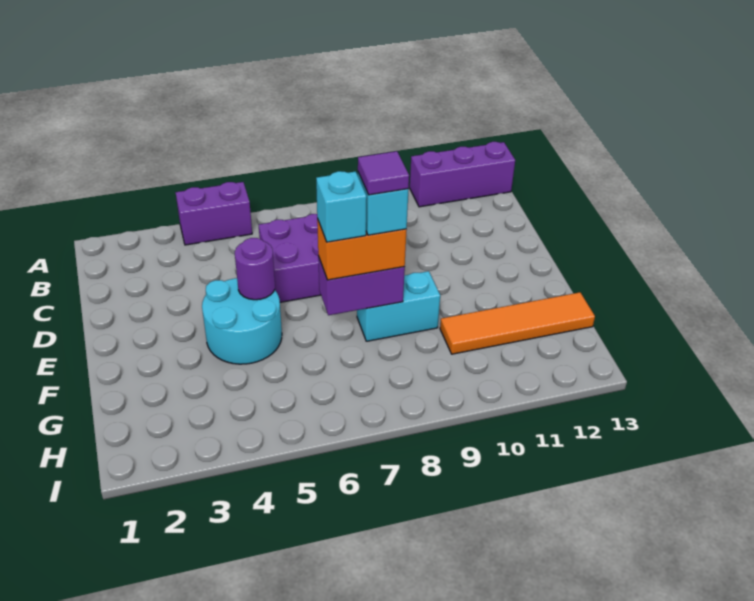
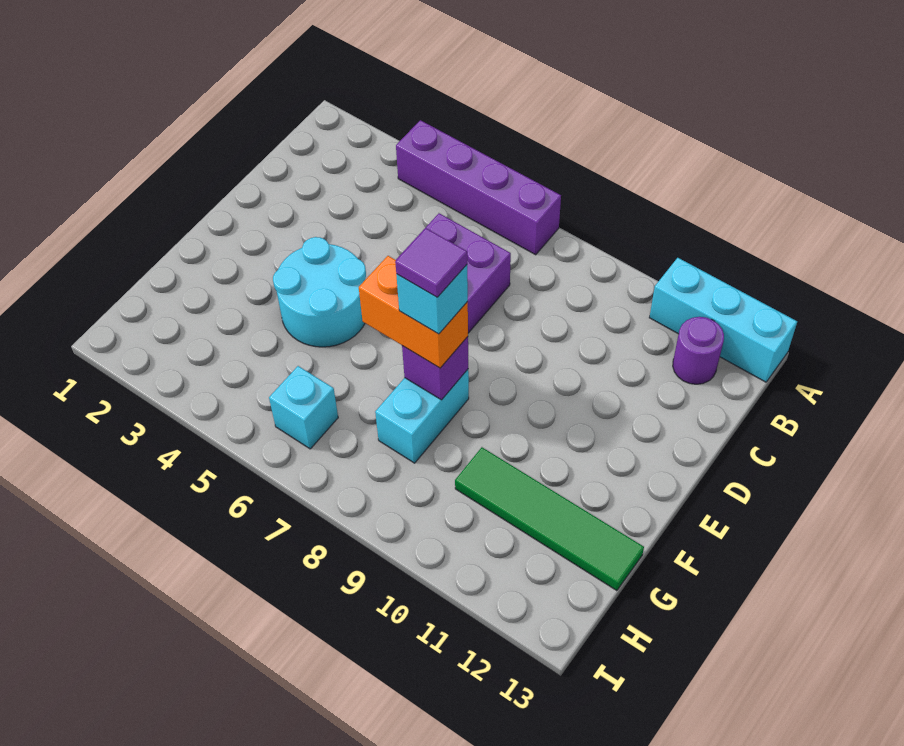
purple 1x2 brick [175,182,252,245] -> purple 1x4 brick [396,120,561,255]
purple 1x3 brick [410,142,515,207] -> cyan 1x3 brick [649,258,797,382]
purple 1x1 round brick [235,238,275,300] -> purple 1x1 round brick moved to [673,317,724,384]
purple 1x2 brick [318,256,405,315] -> purple 1x1 brick [402,337,468,400]
cyan 1x1 brick [316,171,367,242] -> cyan 1x1 brick moved to [269,366,338,449]
cyan 1x2 brick [357,271,440,341] -> cyan 1x2 brick turned to [375,370,469,463]
orange 1x4 tile [440,292,595,354] -> green 1x4 tile [455,447,644,591]

